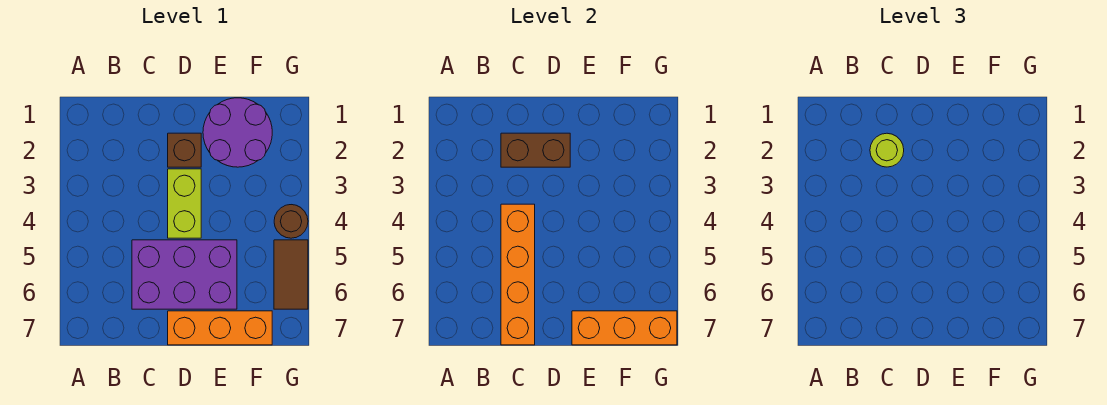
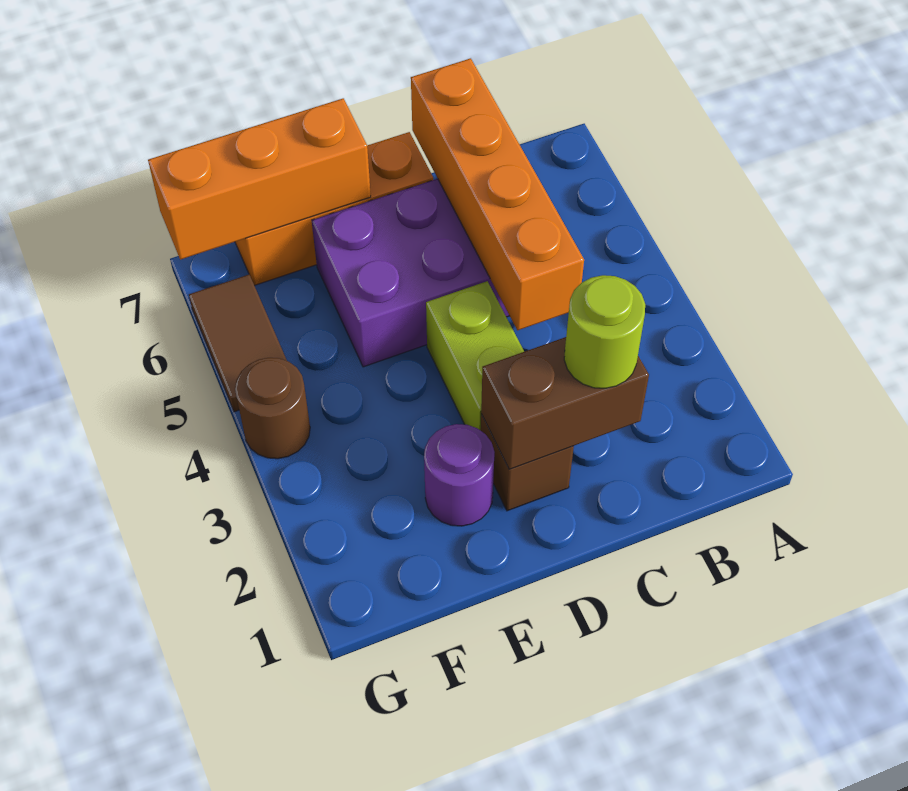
purple 2x2 round brick [203,98,272,167] -> purple 1x1 round brick [424,424,494,526]

